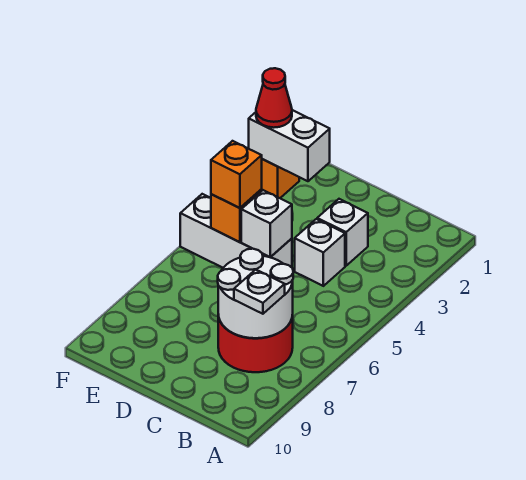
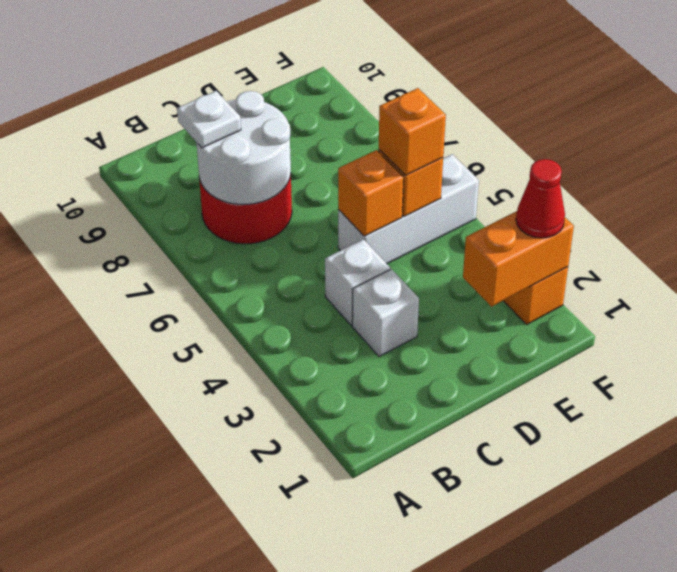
white 1x1 brick [241,190,292,257] -> orange 1x1 brick [338,150,403,236]
white 1x2 brick [249,110,330,181] -> orange 1x2 brick [463,211,574,307]

